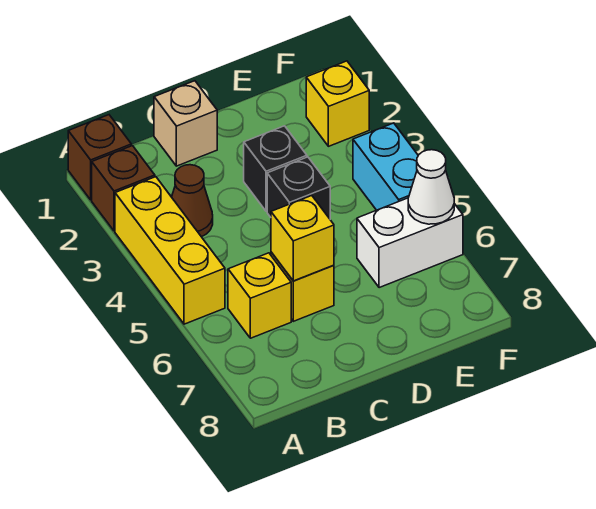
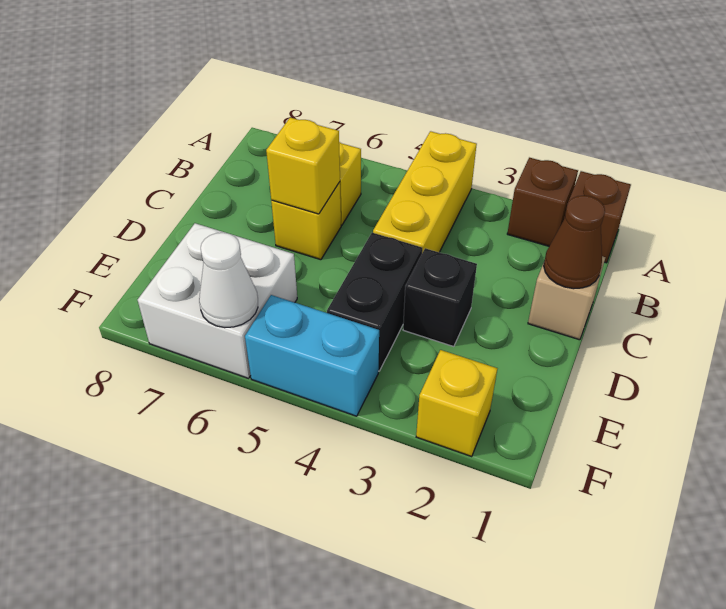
yellow 1x3 brick [115,177,225,324] -> yellow 1x3 brick turned to [373,131,477,253]
brown 1x1 cone [172,165,213,237] -> brown 1x1 cone moved to [544,196,605,289]
black 1x1 brick [267,157,330,219] -> black 1x2 brick [327,233,422,371]
white 1x2 brick [357,198,463,288] -> white 2x2 brick [138,223,297,378]

